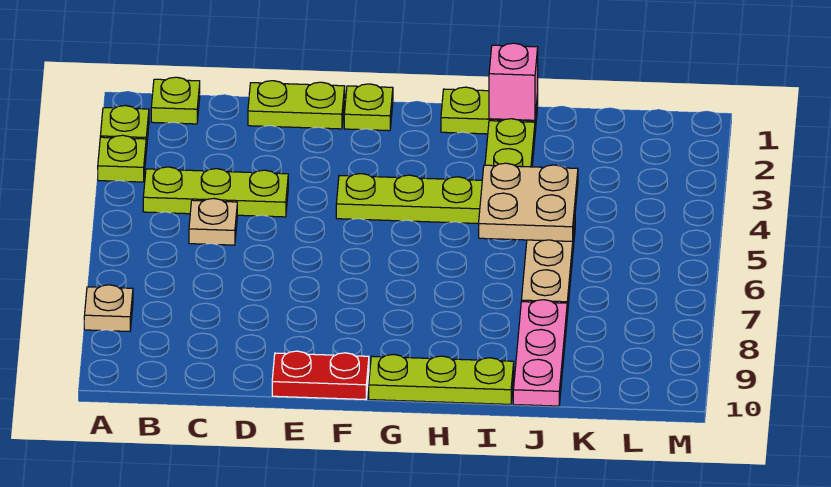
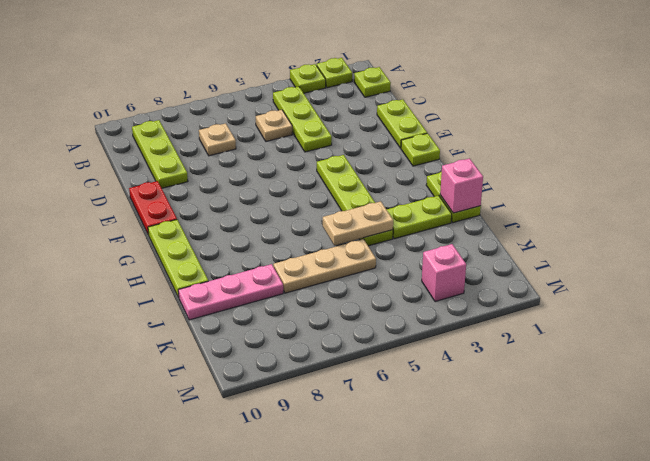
tan 1x1 plate [84,285,133,332] -> tan 1x1 plate moved to [199,123,236,156]
none -> lime 1x3 plate [132,120,188,188]
tan 2x2 plate [479,163,578,242] -> tan 1x2 plate [323,201,393,245]
none -> pink 1x1 brick [422,244,466,302]

